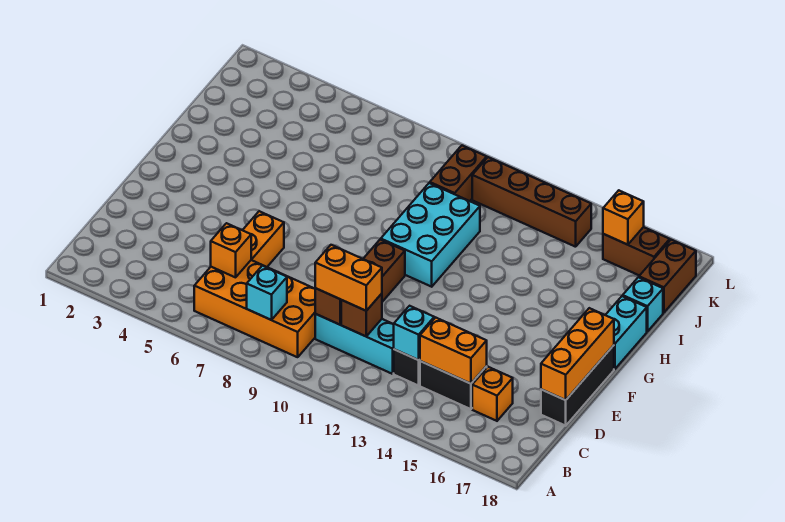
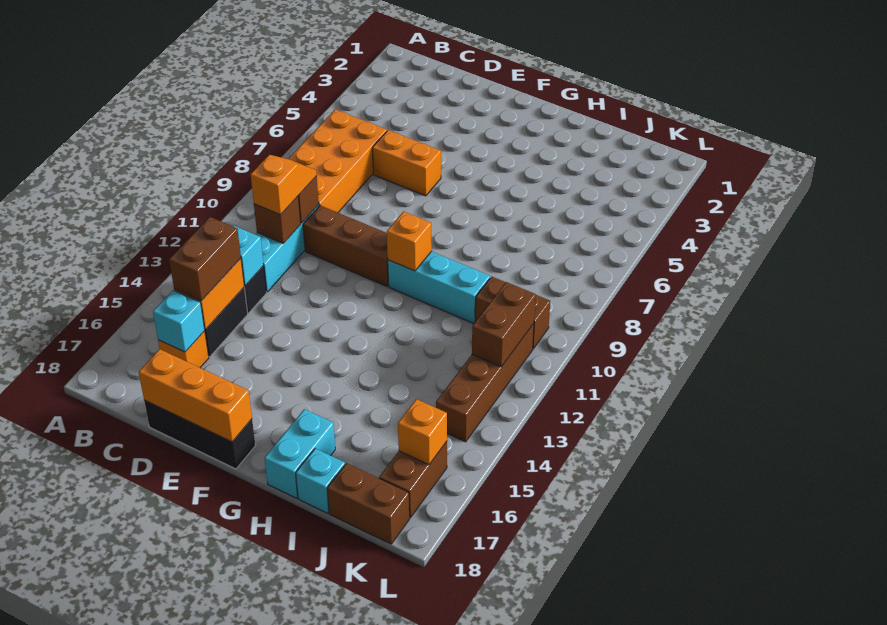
cyan 1x1 brick [247,266,287,320] -> cyan 1x1 brick moved to [153,290,205,352]
orange 1x1 brick [211,223,251,277] -> orange 1x1 brick moved to [387,212,432,271]
orange 1x2 brick [315,245,382,311] -> orange 1x2 slope [251,155,317,215]
none -> brown 1x2 brick [169,217,241,301]
cyan 2x3 brick [381,183,480,287] -> cyan 1x3 brick [388,251,490,323]
cyan 1x2 brick [606,296,647,369] -> cyan 1x2 brick turned to [265,409,335,498]
none -> brown 1x2 brick [472,282,536,367]

